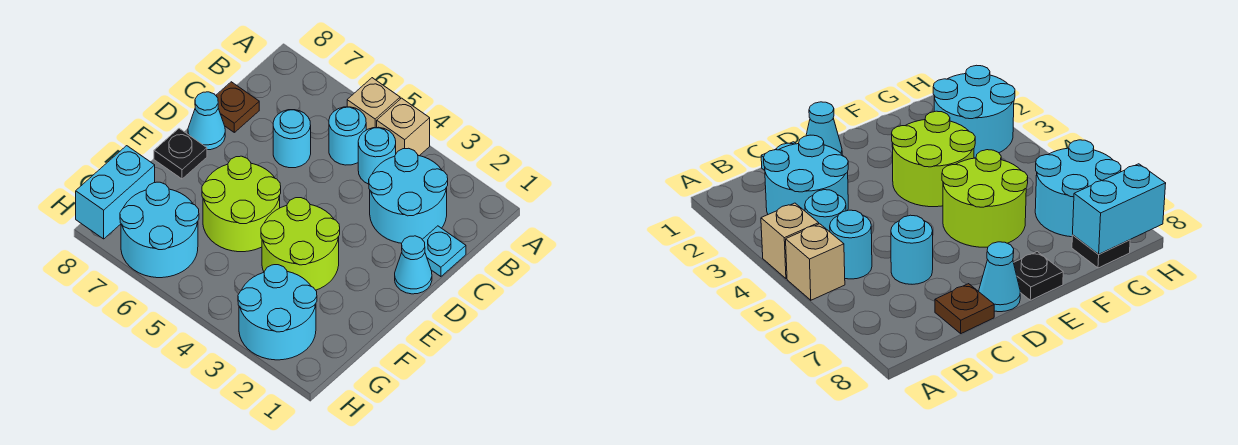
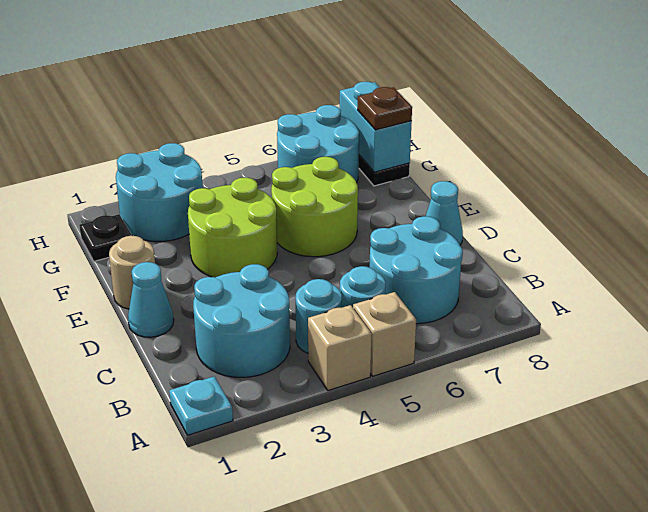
cyan 1x1 plate [422,226,466,277] -> cyan 1x1 plate moved to [169,377,233,435]
cyan 1x1 round brick [273,110,311,168] -> cyan 2x2 round brick [370,216,463,324]
brown 1x1 plate [216,82,259,132] -> brown 1x1 plate moved to [358,87,412,130]
none -> tan 1x1 round brick [109,236,155,309]
black 1x1 plate [154,129,207,179] -> black 1x1 plate moved to [79,214,132,261]

